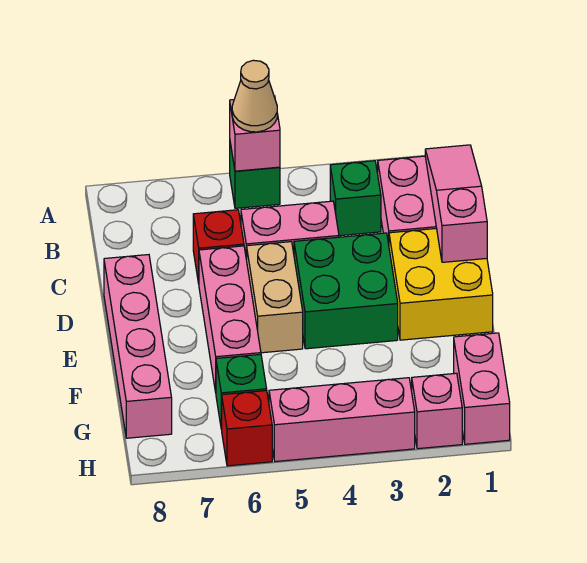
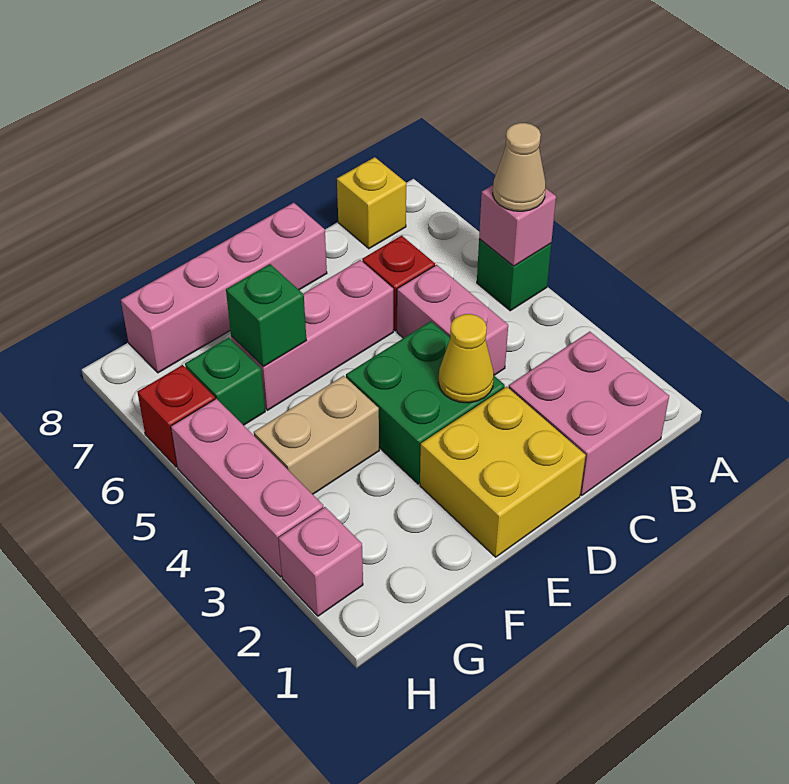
pink 1x3 slope [425,145,487,262] -> none
green 1x1 brick [330,161,381,236] -> green 1x1 brick moved to [226,264,306,367]
none -> yellow 1x1 brick [337,157,406,249]
none -> yellow 1x1 cone [438,314,494,403]
tan 1x2 brick [247,242,303,353] -> tan 1x2 brick moved to [254,376,379,494]
pink 1x2 brick [454,333,510,444] -> none

